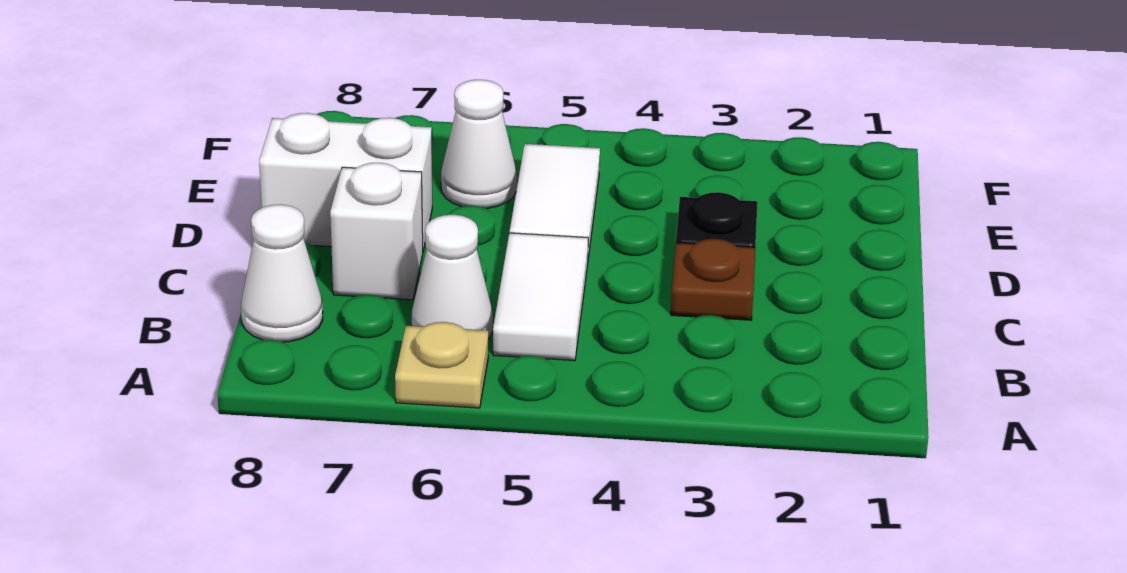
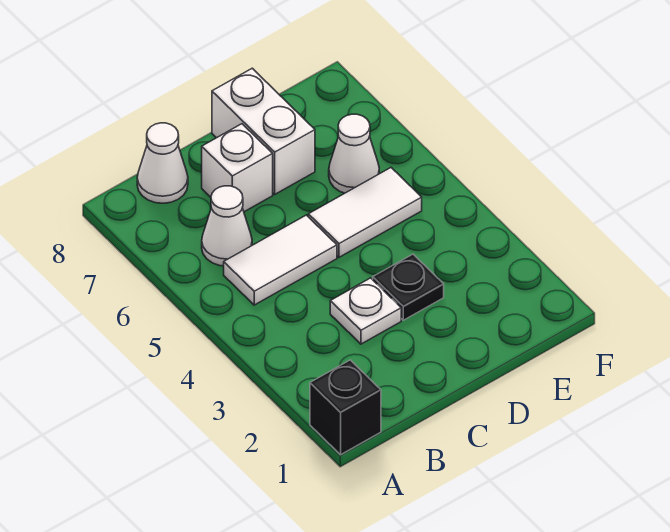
none -> black 1x1 brick [310,360,381,455]
tan 1x1 plate [395,322,488,408] -> none
brown 1x1 plate [671,239,755,320] -> white 1x1 plate [330,278,401,344]

